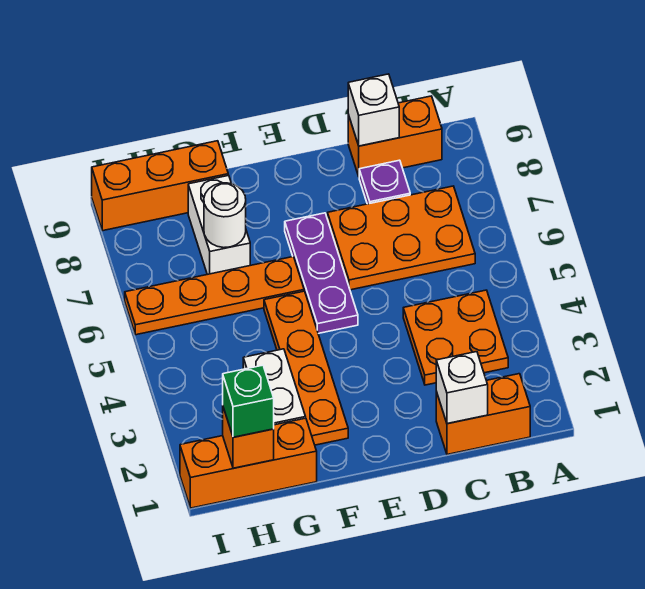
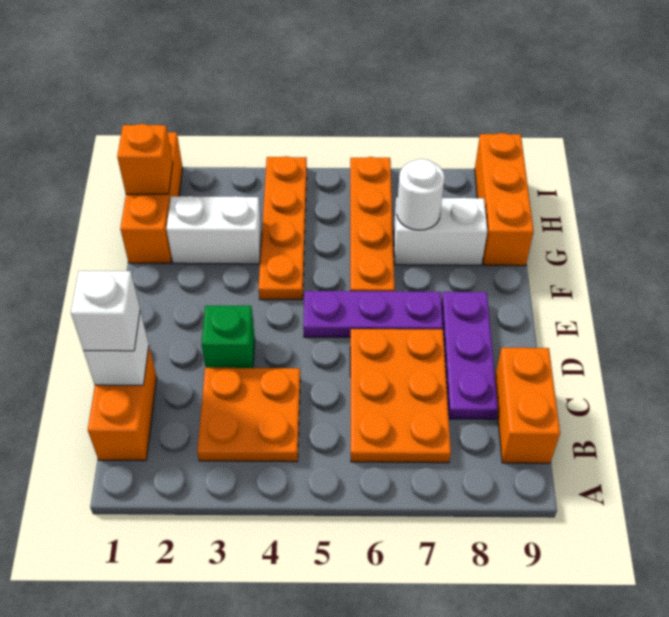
purple 1x1 plate [359,160,410,204] -> purple 1x3 plate [442,292,498,419]
white 1x1 brick [348,74,399,146] -> white 1x1 brick moved to [71,271,140,351]
orange 1x4 plate [264,291,348,445] -> orange 1x4 plate turned to [259,156,307,300]
green 1x1 brick [223,365,274,437] -> green 1x1 brick moved to [201,306,255,368]

